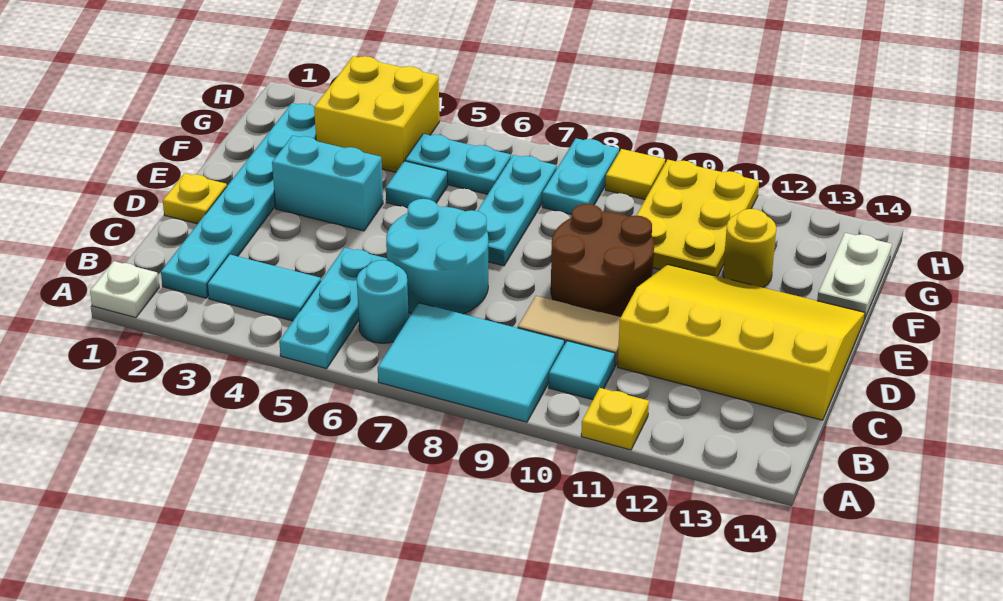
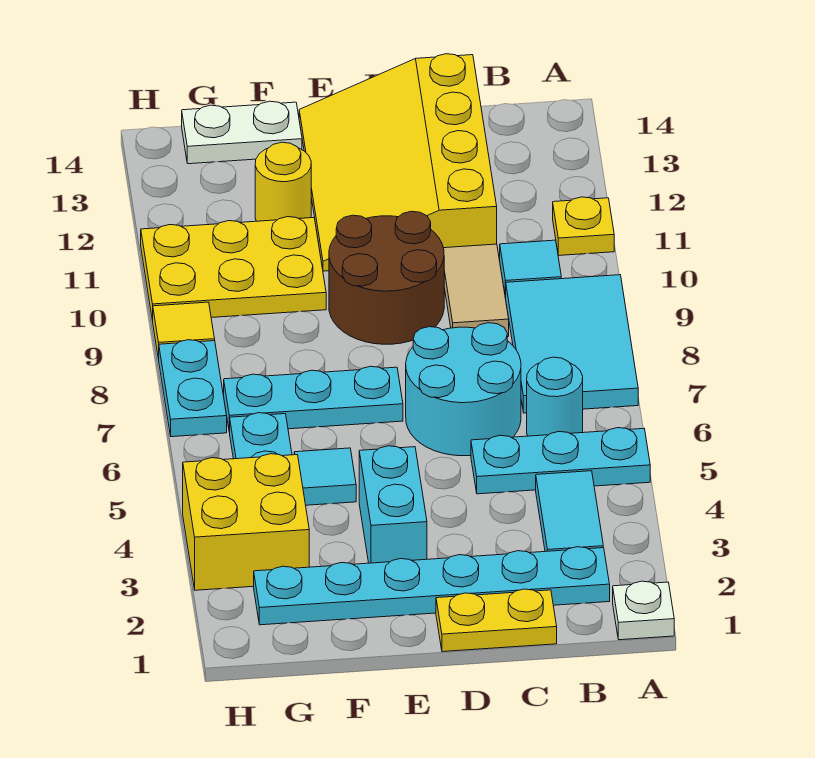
yellow 1x1 plate [163,173,227,224] -> yellow 1x2 plate [436,589,557,652]
cyan 1x2 plate [542,138,619,215] -> cyan 1x2 plate turned to [159,340,227,437]

